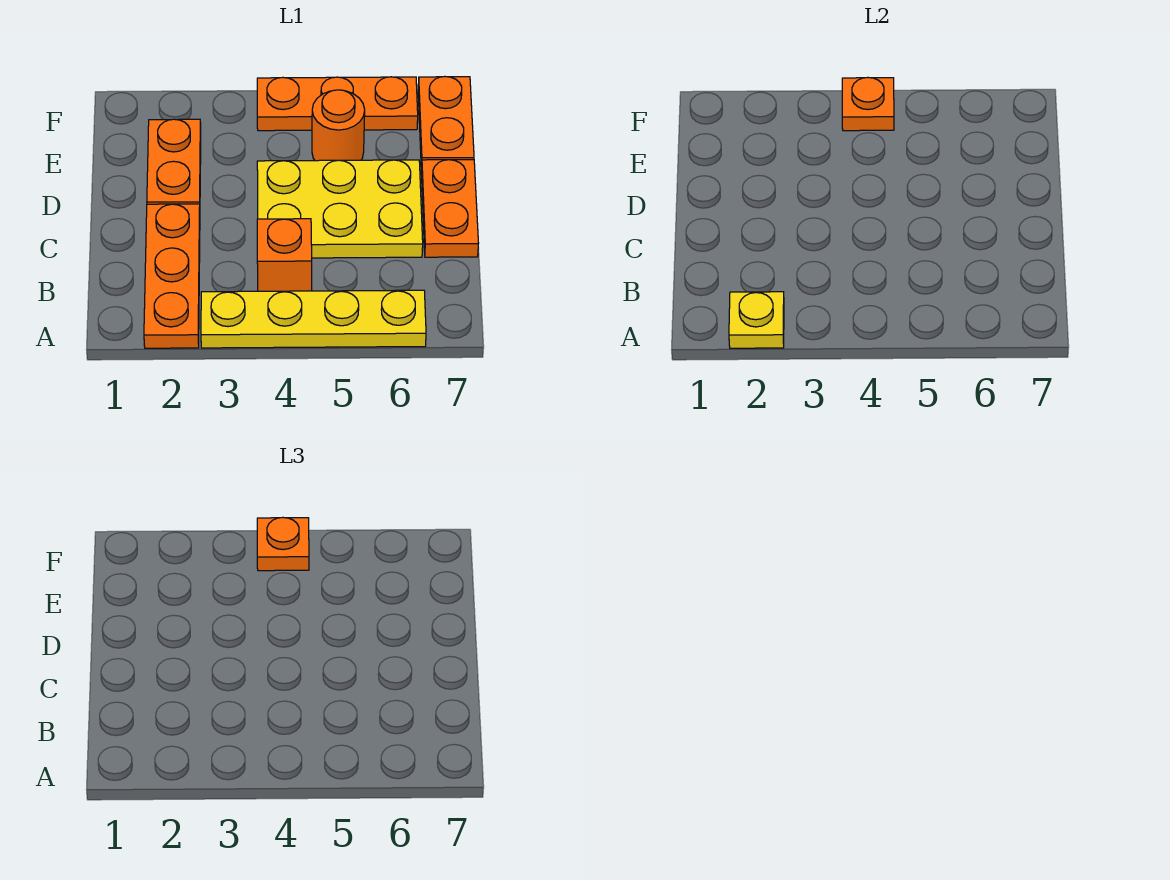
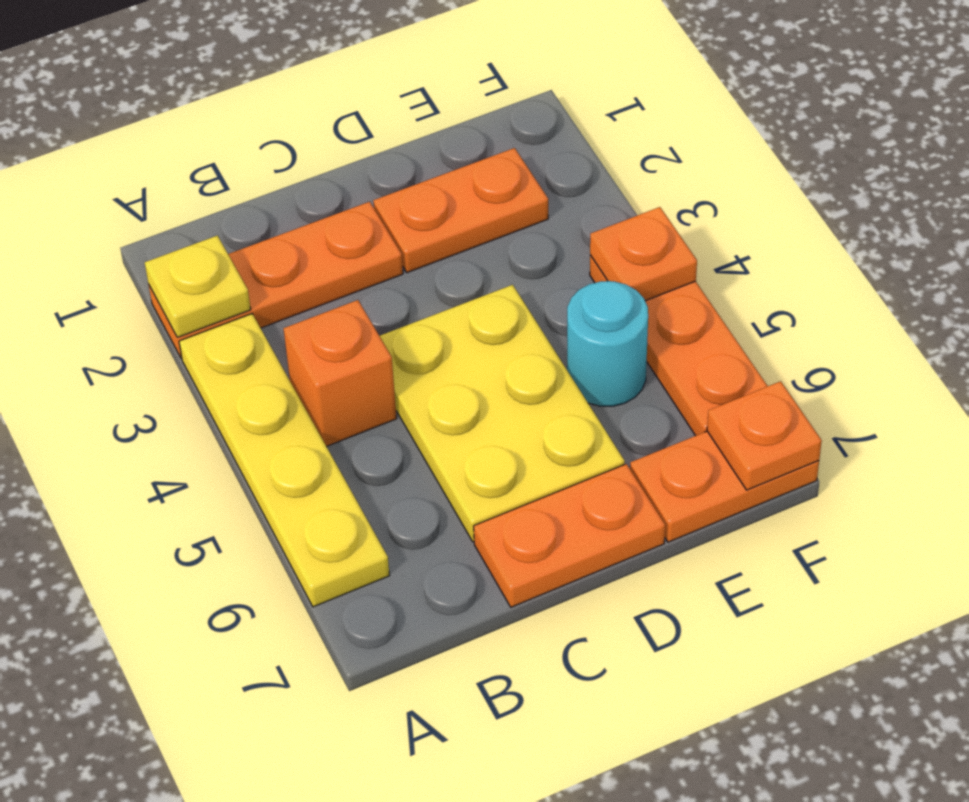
orange 1x1 round brick [312,90,365,161] -> cyan 1x1 round brick [567,281,648,406]
orange 1x1 plate [257,517,309,571] -> orange 1x1 plate moved to [707,381,822,490]

